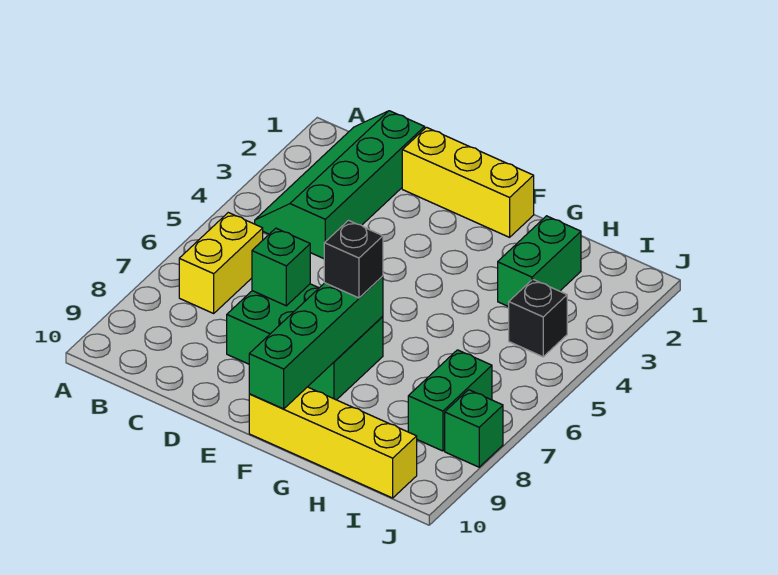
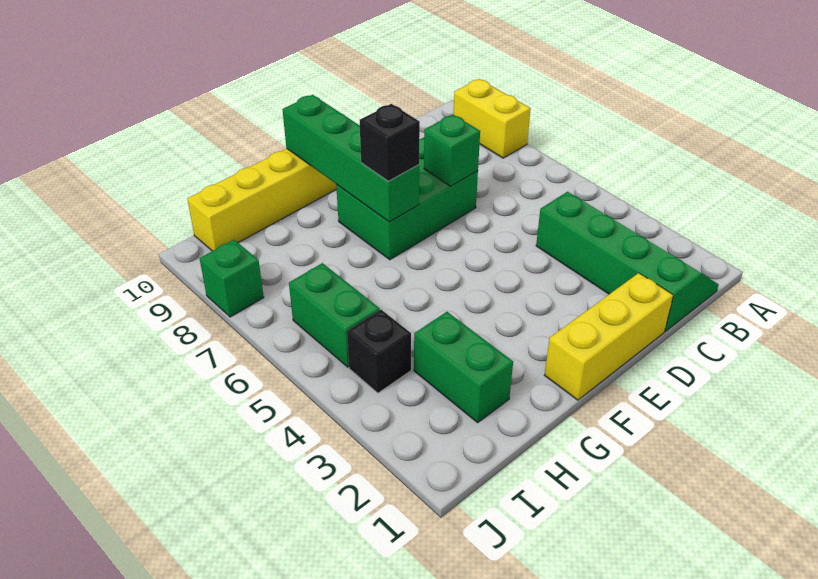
yellow 1x2 brick [179,213,263,313] -> yellow 1x2 brick moved to [454,79,531,158]
green 1x2 brick [408,350,492,451] -> green 1x2 brick moved to [289,263,380,367]

